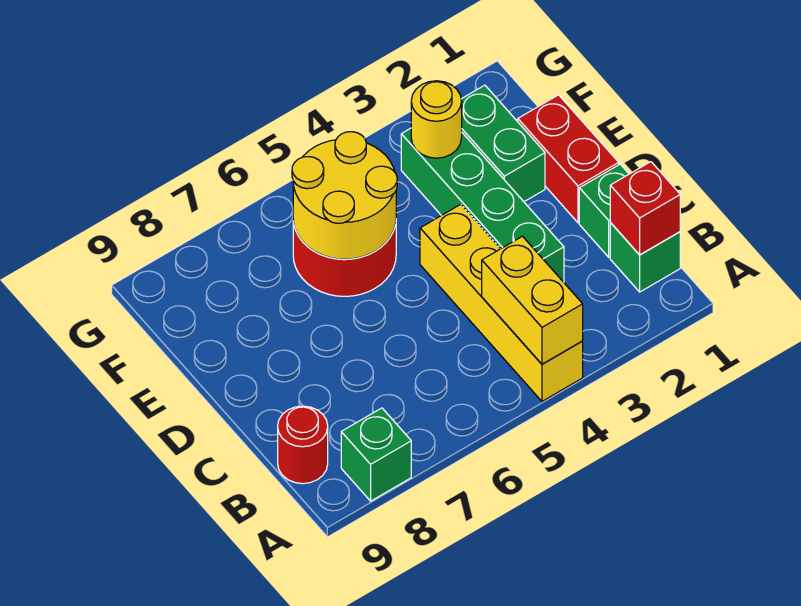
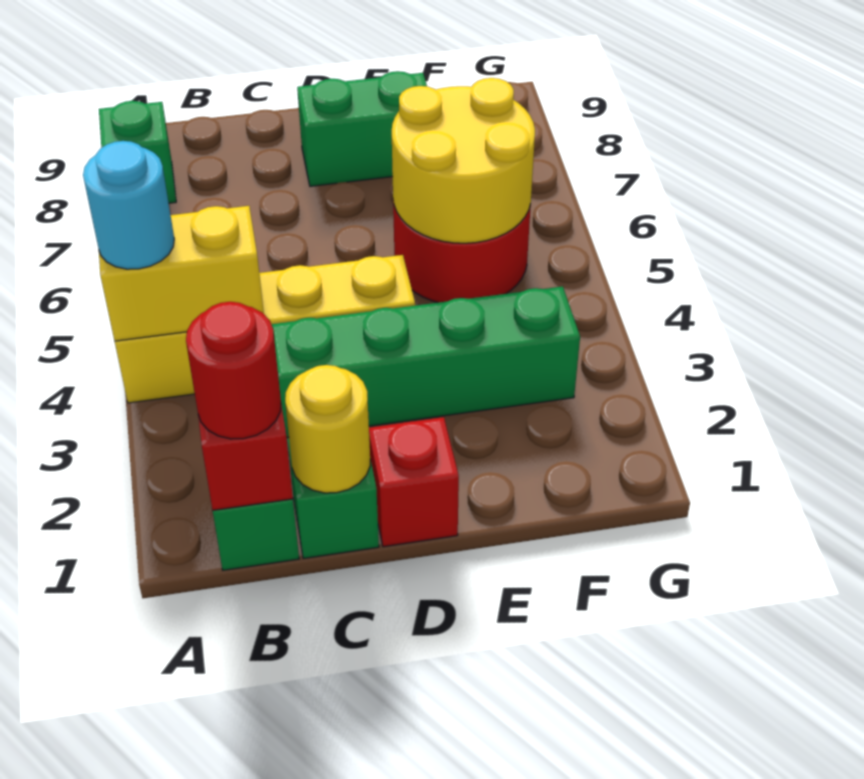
none -> cyan 1x1 round brick [83,141,174,269]
red 1x1 round brick [278,406,328,484] -> red 1x1 round brick moved to [186,302,281,439]
red 1x2 brick [518,95,619,223] -> red 1x1 brick [369,417,459,547]
green 1x2 brick [461,85,545,202] -> green 1x2 brick moved to [297,71,427,186]
yellow 1x1 round brick [411,81,462,158] -> yellow 1x1 round brick moved to [285,365,370,493]

